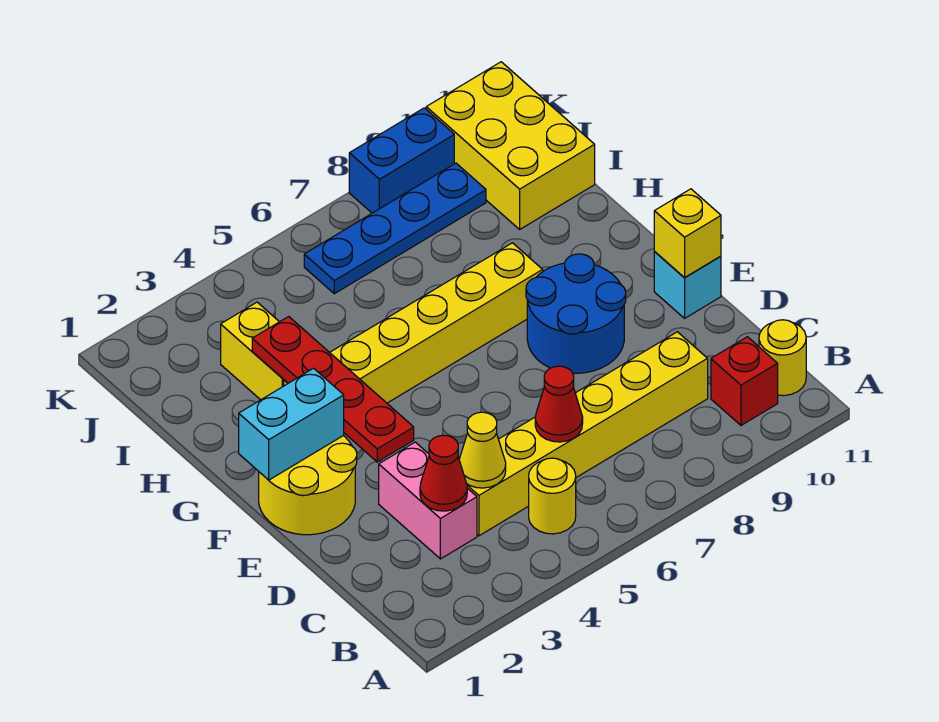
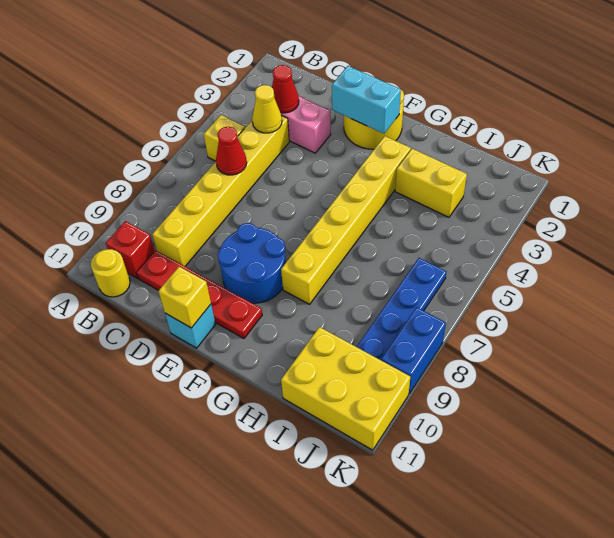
yellow 1x1 round brick [529,458,576,534] -> yellow 1x1 brick [204,115,245,161]
red 1x4 plate [252,317,414,462] -> red 1x4 plate moved to [137,250,262,338]
cyan 1x2 brick [239,368,344,480] -> cyan 1x2 brick turned to [332,66,401,134]

